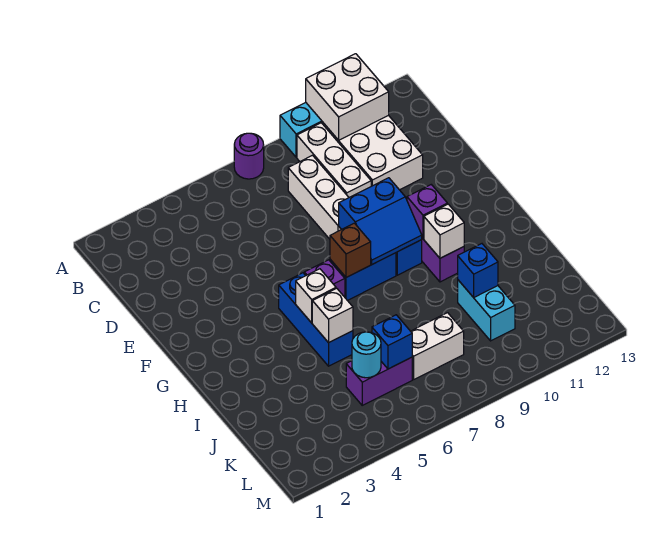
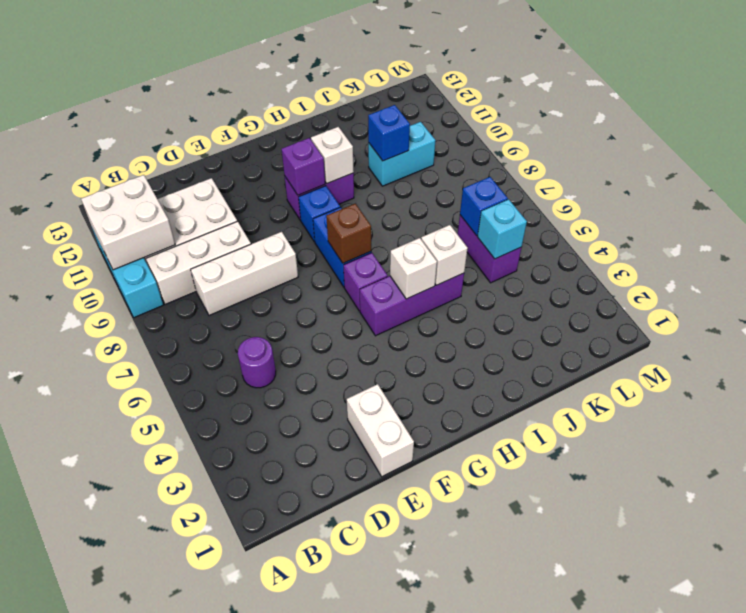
purple 1x1 round brick [234,133,264,179] -> purple 1x1 round brick moved to [238,337,276,388]
blue 2x2 slope [339,178,422,264] -> none
blue 1x3 brick [279,273,353,366] -> purple 1x3 brick [360,273,464,336]
cyan 1x1 round brick [352,332,381,378] -> cyan 1x1 brick [477,199,527,259]
white 1x2 brick [411,313,464,379] -> white 1x2 brick moved to [347,384,414,477]

